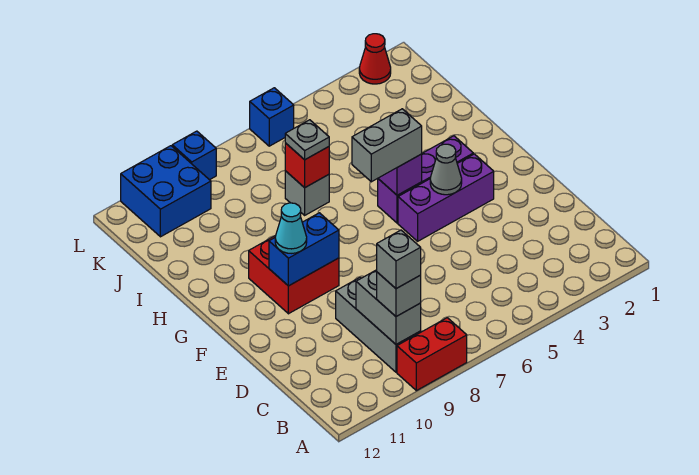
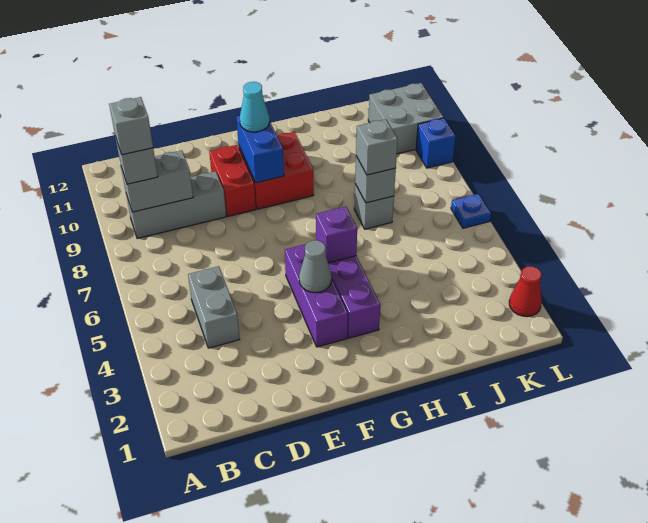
red 1x2 brick [397,318,467,391] -> red 1x2 brick moved to [209,145,256,216]
grey 1x2 brick [352,109,422,182] -> grey 1x2 brick moved to [188,266,240,348]
red 1x1 brick [285,143,329,188] -> grey 1x1 brick [355,156,396,203]
grey 1x1 plate [285,120,329,160] -> grey 1x1 brick [356,119,398,175]
blue 2x2 brick [121,146,211,237] -> grey 2x2 brick [368,83,444,154]
blue 1x1 brick [250,88,294,146] -> blue 1x1 plate [451,194,491,228]

